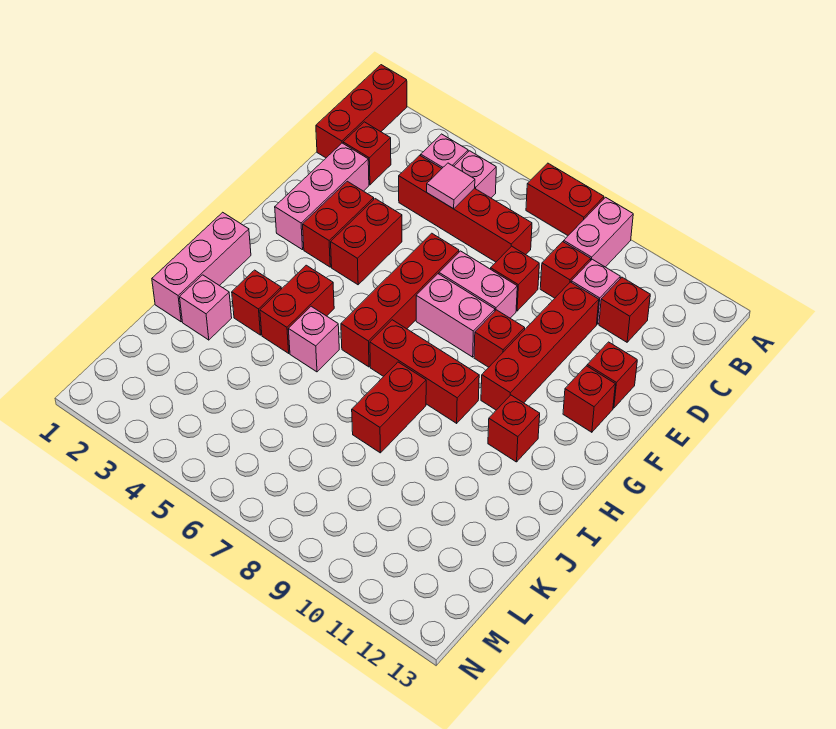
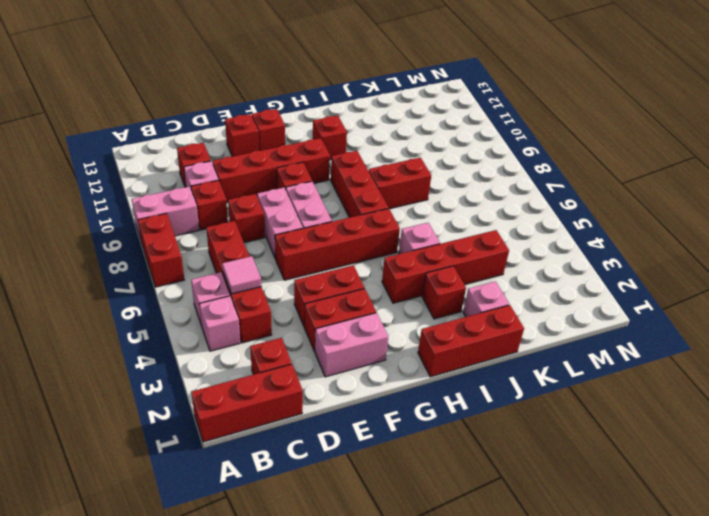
pink 1x3 brick [275,143,369,250] -> pink 1x2 brick [315,313,388,377]
pink 1x3 brick [152,212,251,322] -> red 1x3 brick [418,305,524,377]
red 1x2 brick [260,265,334,353] -> red 1x4 brick [382,230,509,303]

